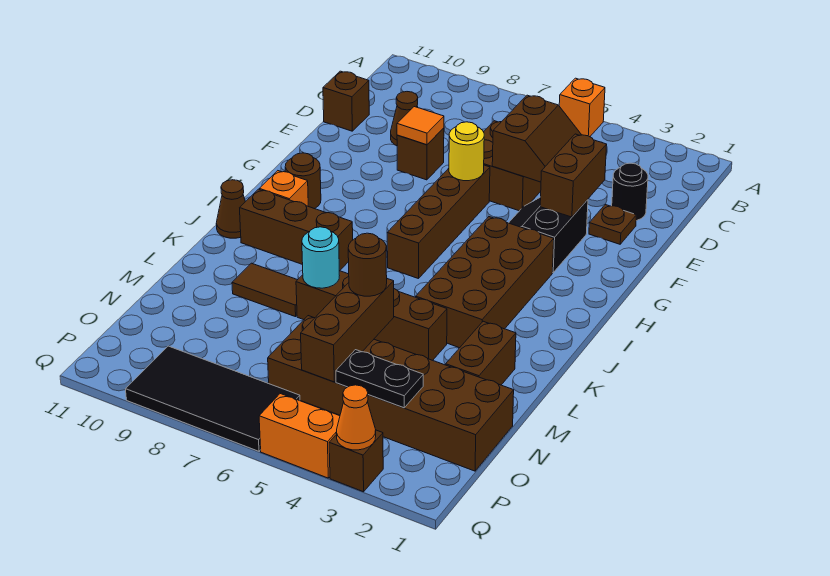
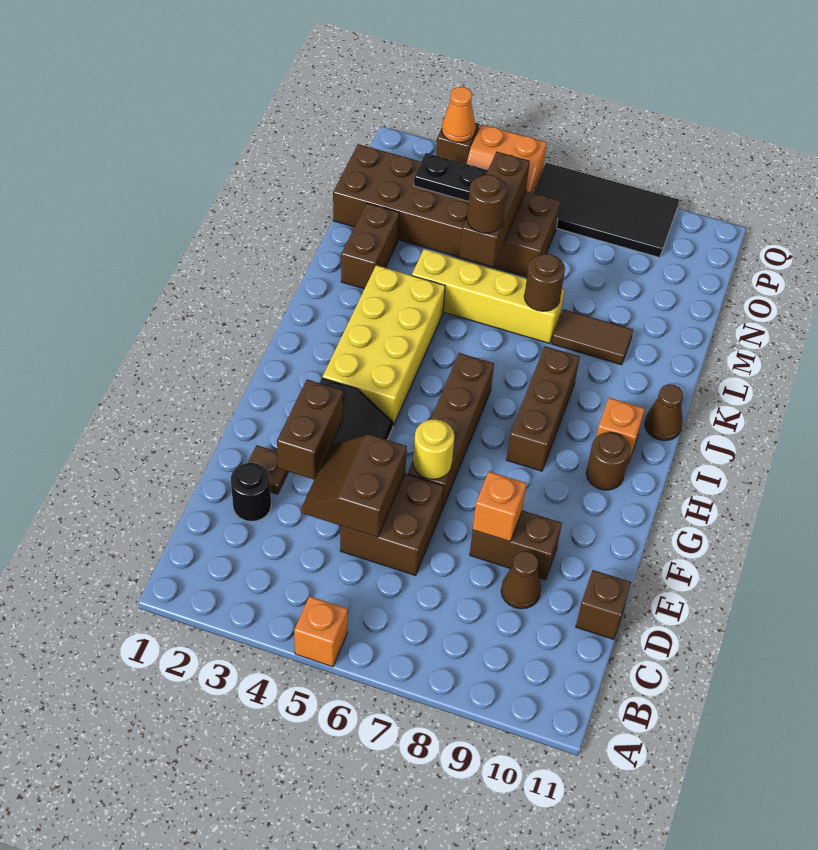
brown 1x1 brick [397,128,444,180] -> brown 1x2 brick [470,510,562,580]
orange 1x1 tile [397,107,444,145] -> orange 1x1 brick [473,472,527,542]
brown 2x4 brick [416,217,554,348] -> yellow 2x4 brick [323,265,445,425]
brown 1x3 brick [240,189,353,271] -> brown 1x3 brick turned to [507,346,580,471]
brown 1x4 brick [296,271,447,360] -> yellow 1x4 brick [412,249,564,344]
cyan 1x1 round brick [302,227,339,288] -> brown 1x1 round brick [524,254,565,311]

